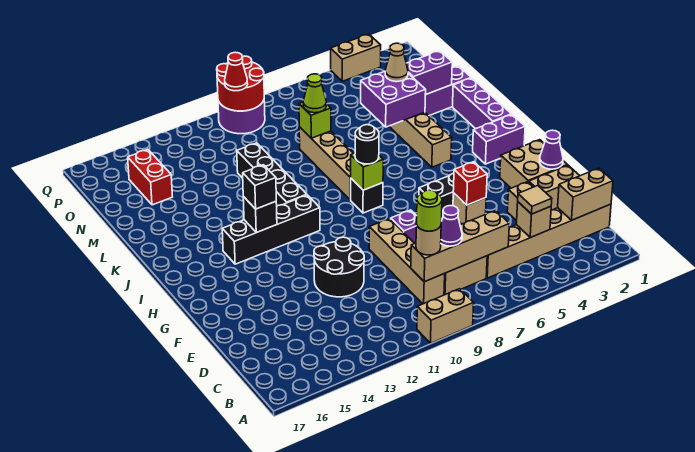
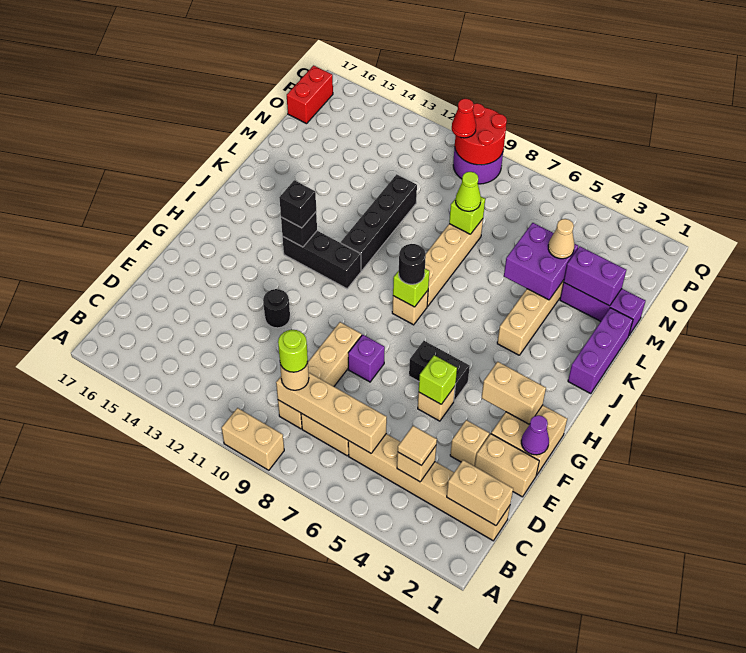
purple 1x1 cone [441,206,462,246] -> none
black 2x2 round brick [314,237,364,297] -> black 1x1 round brick [263,289,290,328]
red 1x1 brick [453,162,487,205] -> lime 1x1 brick [419,355,457,404]
purple 1x2 brick [473,115,525,164] -> none
black 1x1 brick [351,179,383,213] -> tan 1x1 brick [392,291,428,325]
black 1x4 brick [222,195,320,264] -> black 1x3 brick [282,231,361,289]
red 1x2 brick [128,149,172,205] -> red 1x2 brick moved to [287,65,333,124]
tan 1x2 brick [331,34,381,81] -> tan 1x2 brick moved to [481,362,546,424]

